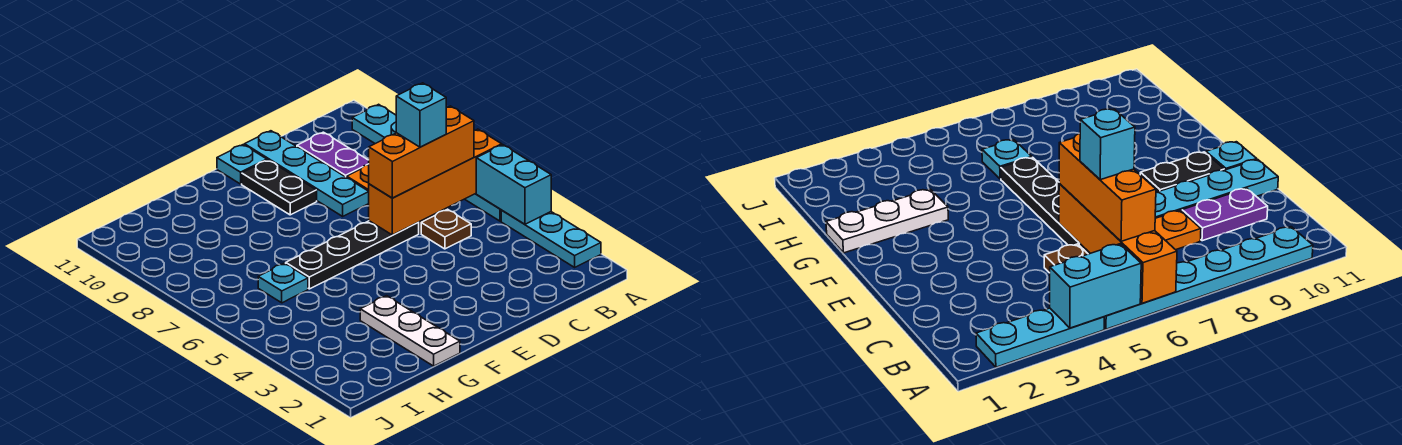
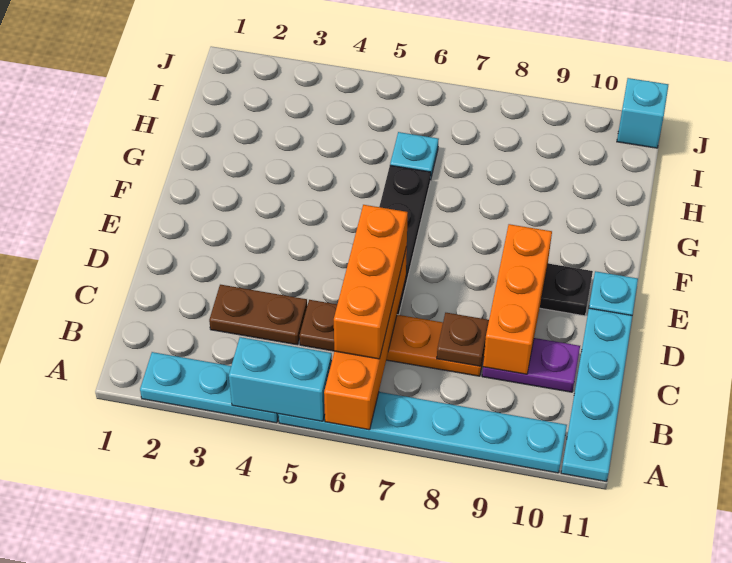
none -> brown 1x2 plate [209,285,307,345]
cyan 1x1 brick [396,83,446,147] -> cyan 1x1 brick moved to [617,78,668,148]
none -> brown 1x1 plate [437,313,489,366]
none -> orange 1x3 brick [483,224,552,374]
cyan 1x4 plate [245,131,369,216] -> cyan 1x4 plate turned to [561,308,632,481]
white 1x3 plate [360,296,460,366] -> none

